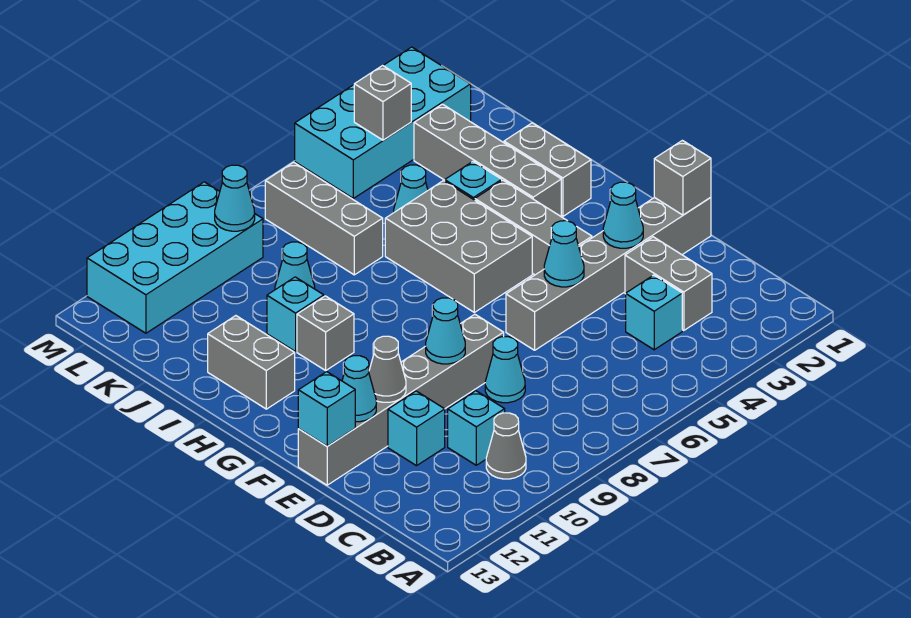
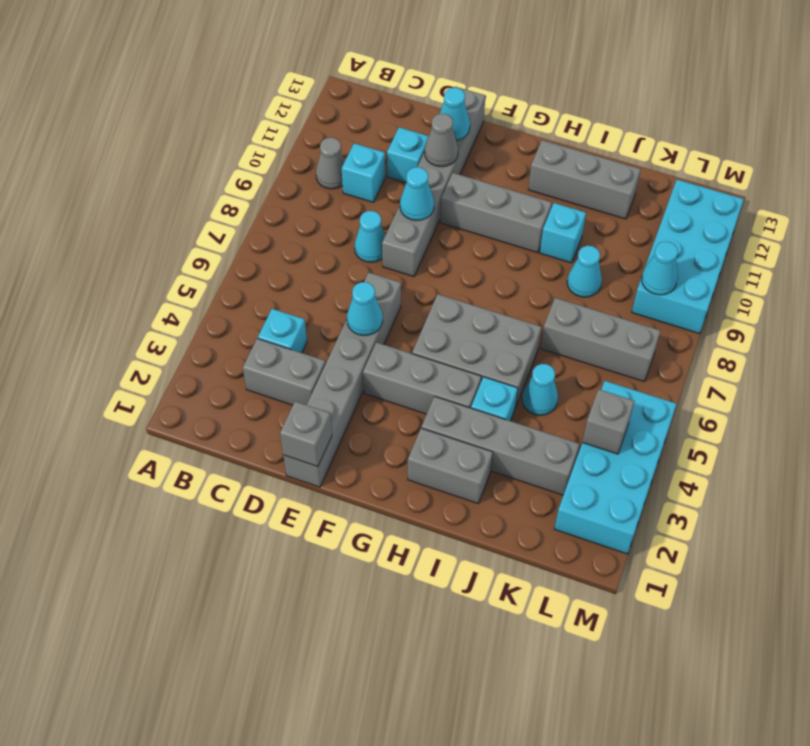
cyan 1x1 cone [603,182,643,248] -> none
cyan 1x1 brick [298,372,355,446] -> none
grey 1x1 brick [297,296,354,370] -> grey 1x3 brick [440,173,552,253]
grey 1x2 brick [208,316,295,409] -> grey 1x3 brick [528,140,641,219]

